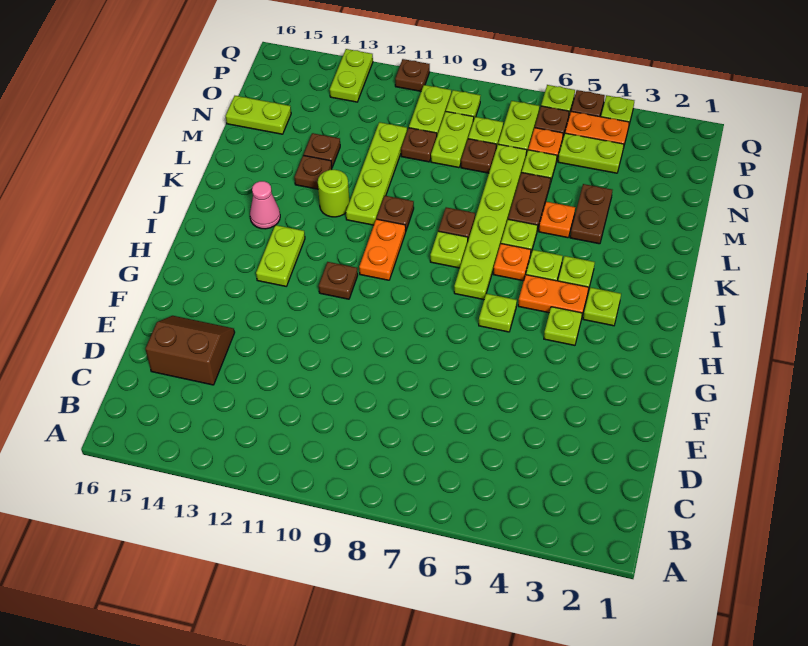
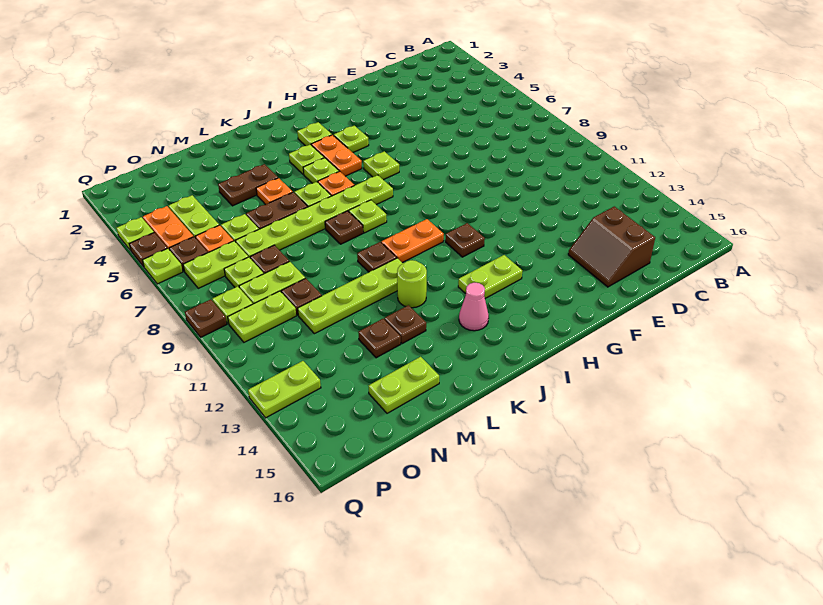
lime 1x2 plate [226,96,291,134] -> lime 1x2 plate turned to [369,357,439,413]
brown 1x1 plate [395,59,430,91] -> brown 1x1 plate moved to [185,299,227,337]

